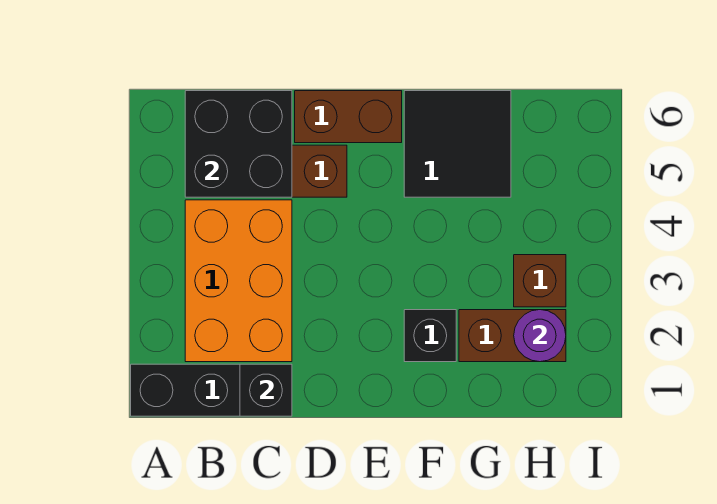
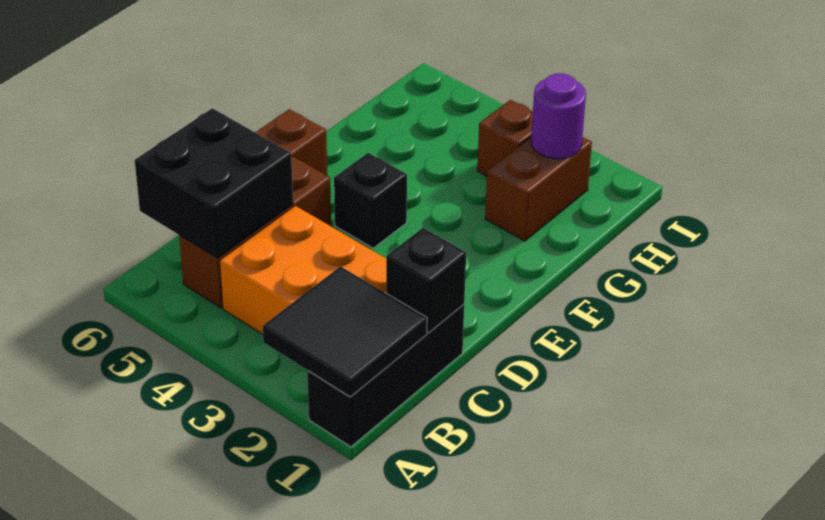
black 1x1 brick [404,310,456,362] -> black 1x1 brick moved to [334,153,407,248]
black 2x2 tile [404,91,511,197] -> black 2x2 tile moved to [263,266,427,397]

